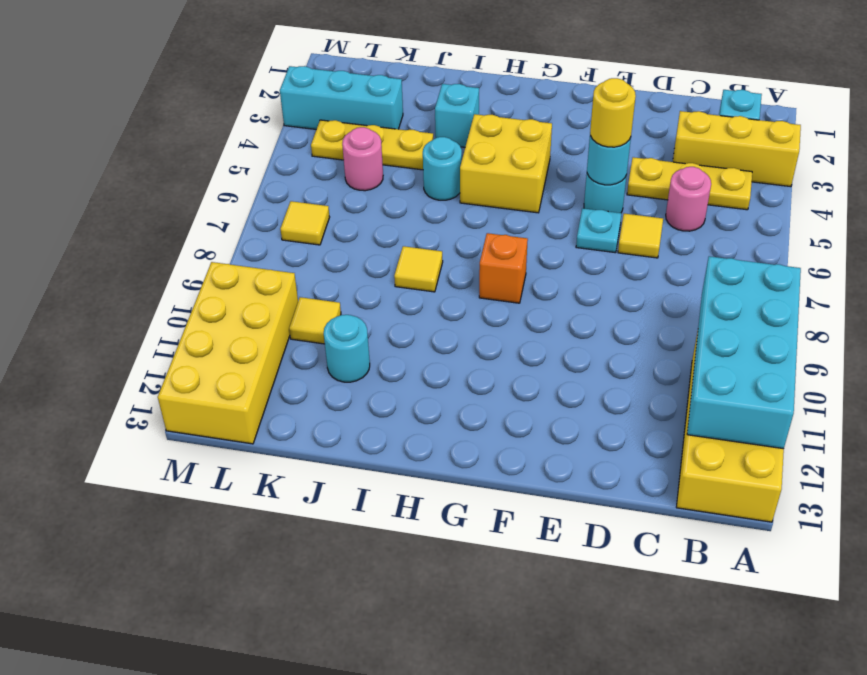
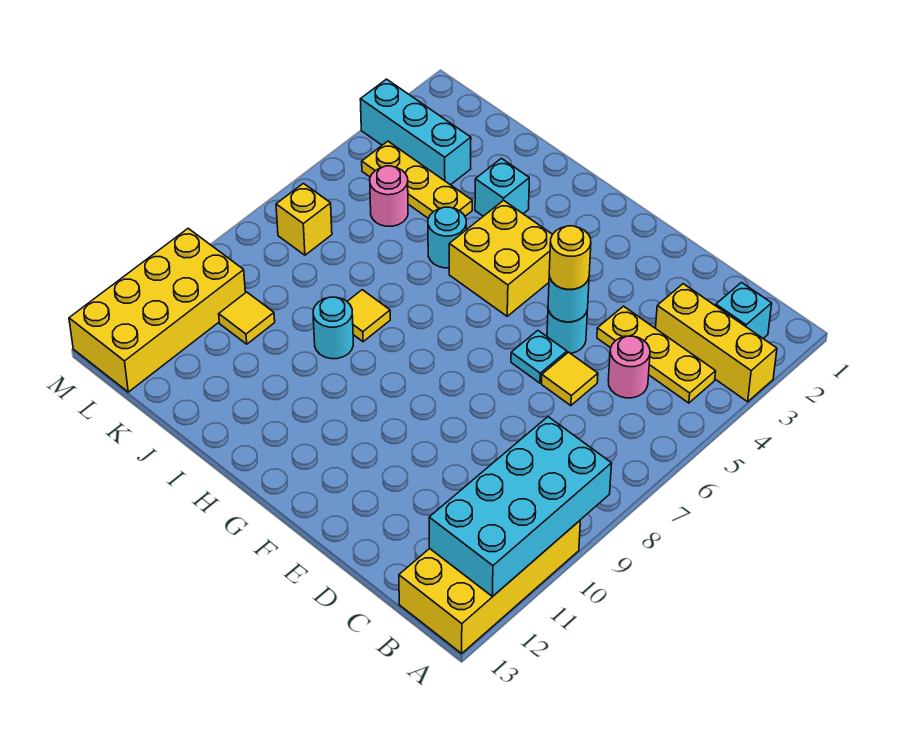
orange 1x1 brick [479,233,528,303] -> none
cyan 1x1 round brick [324,315,370,382] -> cyan 1x1 round brick moved to [313,297,353,359]
yellow 1x1 tile [280,201,330,245] -> yellow 1x1 brick [276,183,332,255]

